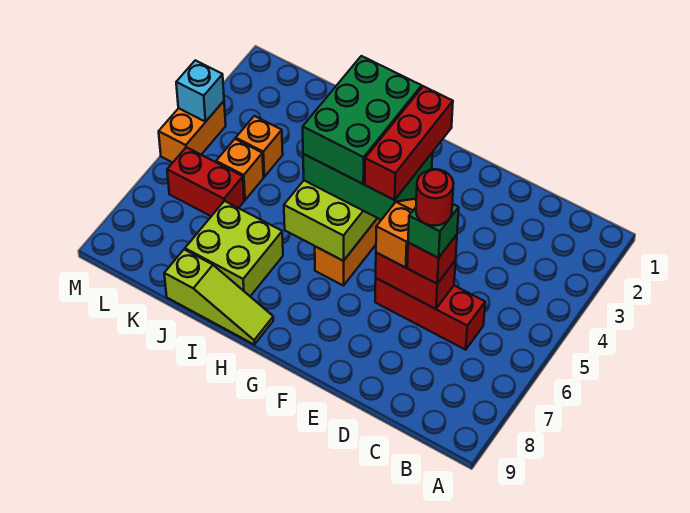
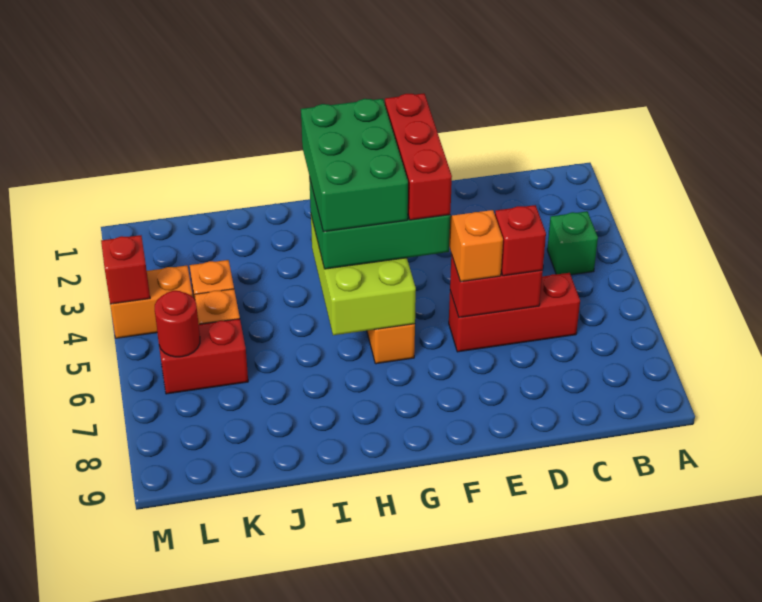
green 1x1 brick [408,204,459,258] -> green 1x1 brick moved to [547,211,598,275]
red 1x1 round brick [416,169,453,226] -> red 1x1 round brick moved to [155,291,200,357]
lime 1x3 slope [164,250,273,344] -> none
lime 2x2 brick [185,201,283,296] -> none
orange 1x2 brick [159,101,226,163] -> orange 1x2 brick turned to [110,266,193,338]
cyan 1x1 brick [176,60,224,122] -> red 1x1 brick [101,235,150,304]

